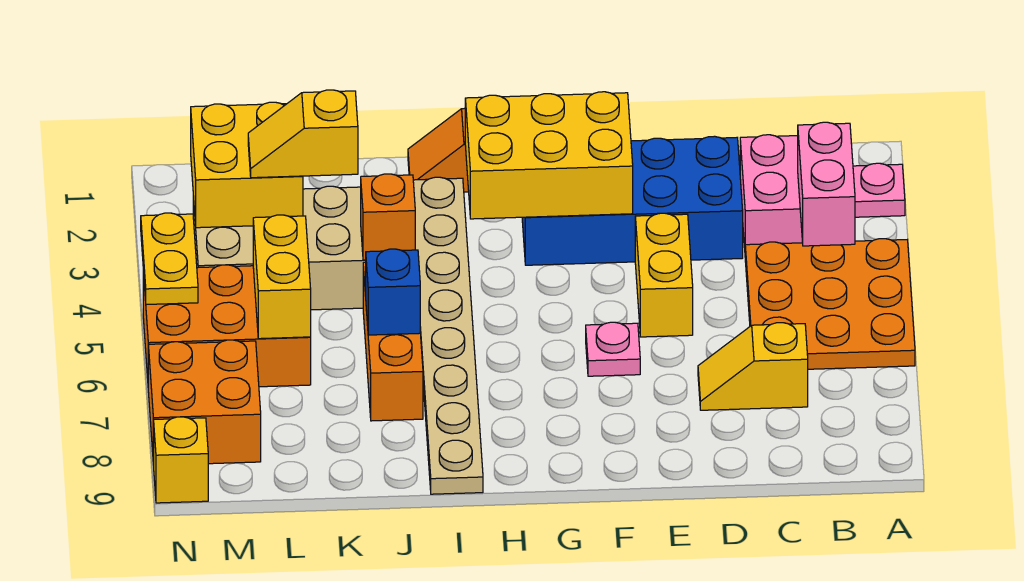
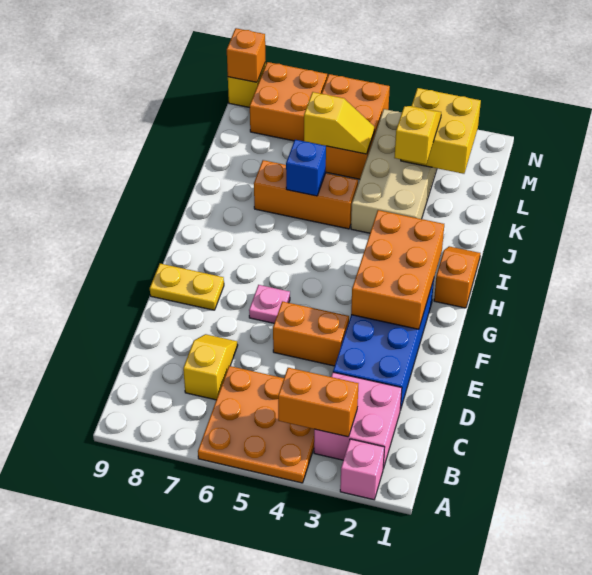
pink 1x1 plate [853,163,905,217] -> pink 1x1 brick [340,439,385,500]
pink 1x2 brick [798,122,855,246] -> orange 1x2 brick [278,368,358,437]
yellow 1x2 brick [635,213,693,337] -> orange 1x2 brick [273,301,349,366]
yellow 2x3 brick [465,92,633,219] -> orange 2x3 brick [351,210,444,329]
tan 1x8 plate [413,177,483,494] -> none
orange 1x1 brick [361,174,415,260] -> orange 1x1 brick moved to [227,28,265,82]
yellow 1x2 brick [253,215,311,339] -> yellow 1x2 slope [304,92,374,154]
yellow 1x2 plate [141,213,198,305] -> yellow 1x2 plate moved to [150,264,224,310]

